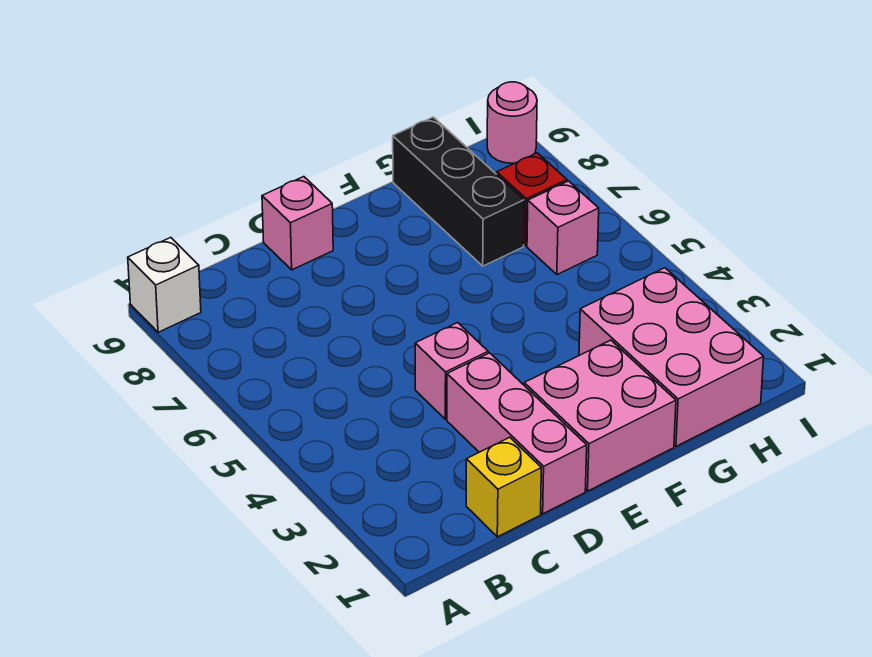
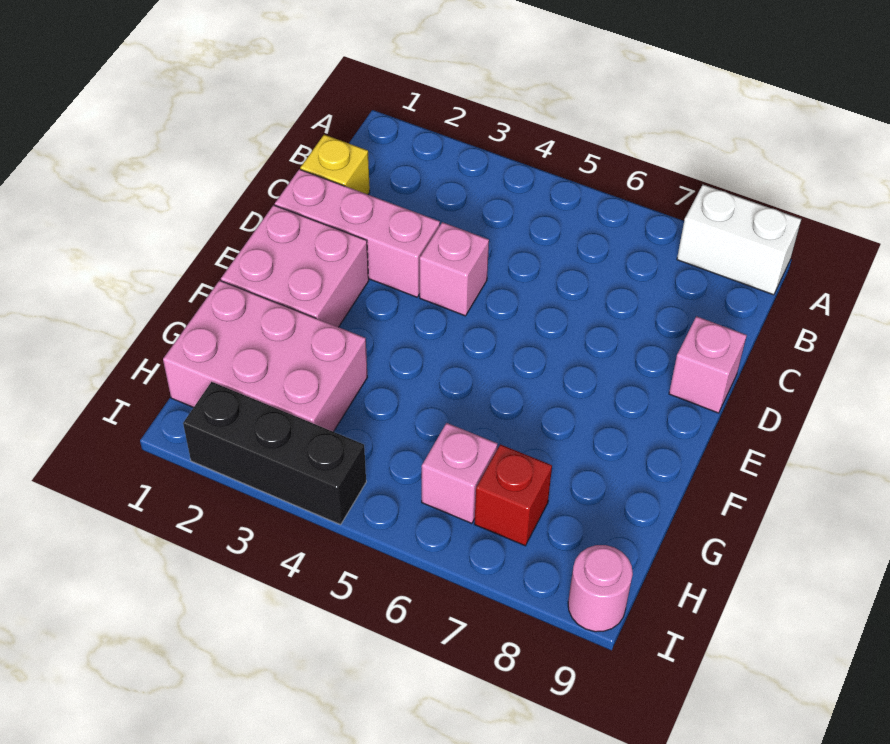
white 1x1 brick [128,238,201,332] -> white 1x2 brick [677,185,801,295]
black 1x3 brick [393,117,524,266] -> black 1x3 brick moved to [183,382,366,525]

